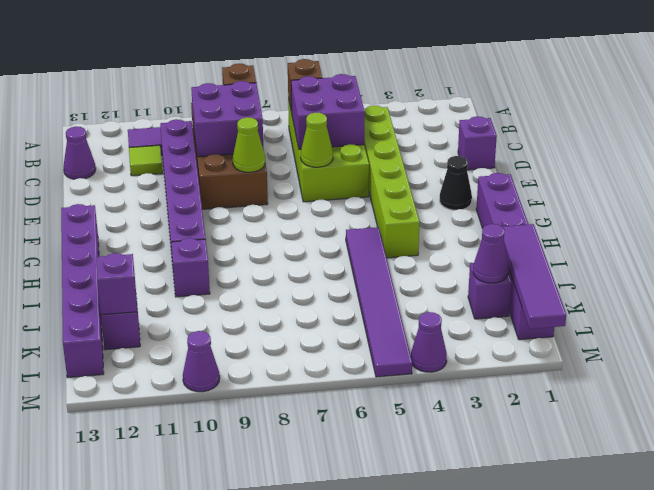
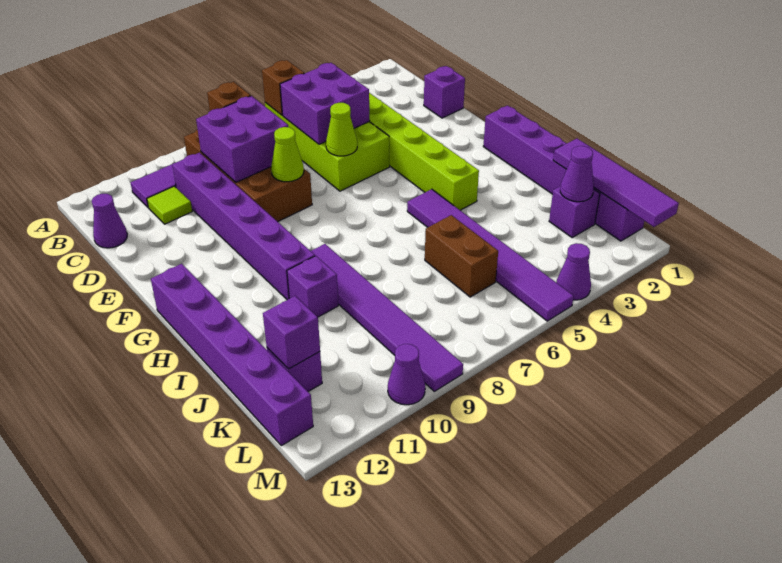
black 1x1 cone [440,156,472,210] -> none
none -> purple 1x6 tile [311,244,463,391]
none -> brown 1x2 brick [425,215,498,297]

